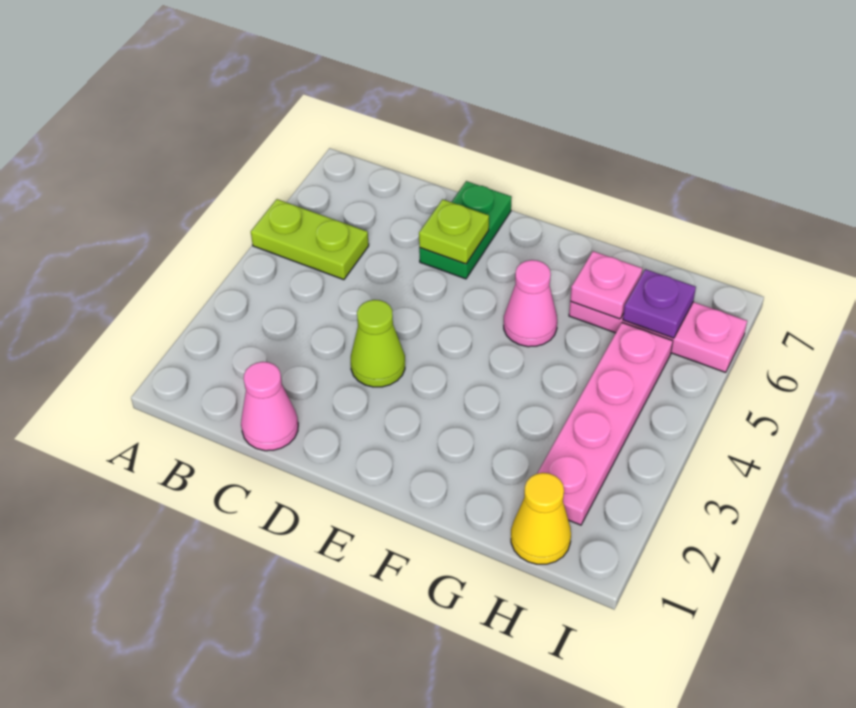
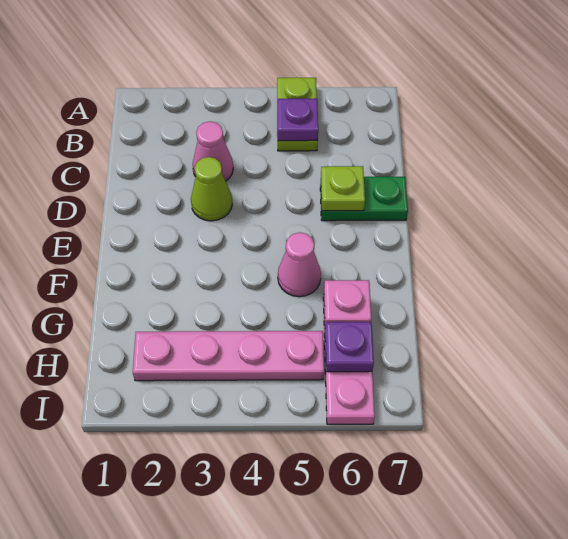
none -> purple 1x1 plate [277,98,318,141]
pink 1x1 cone [241,362,298,451] -> pink 1x1 cone moved to [193,121,233,181]
yellow 1x1 cone [511,473,571,564] -> none

